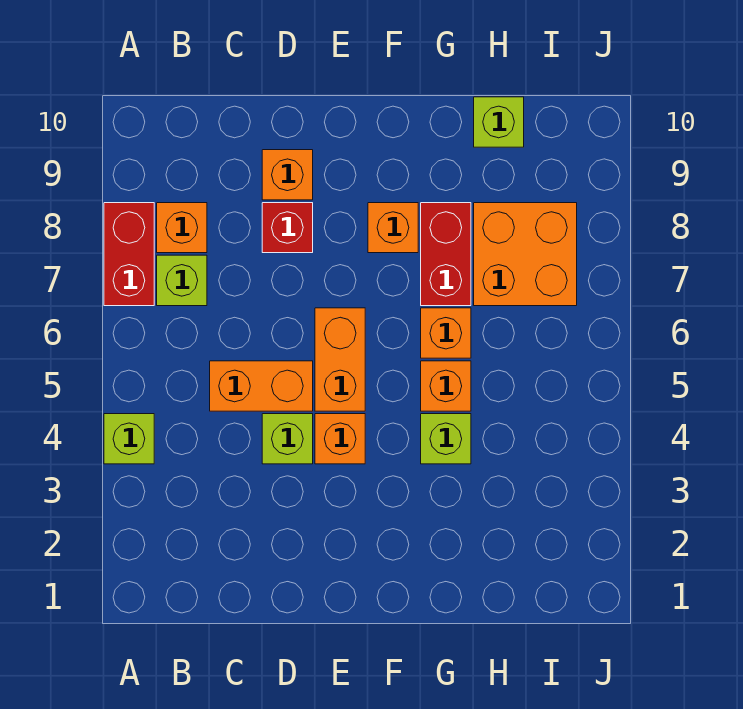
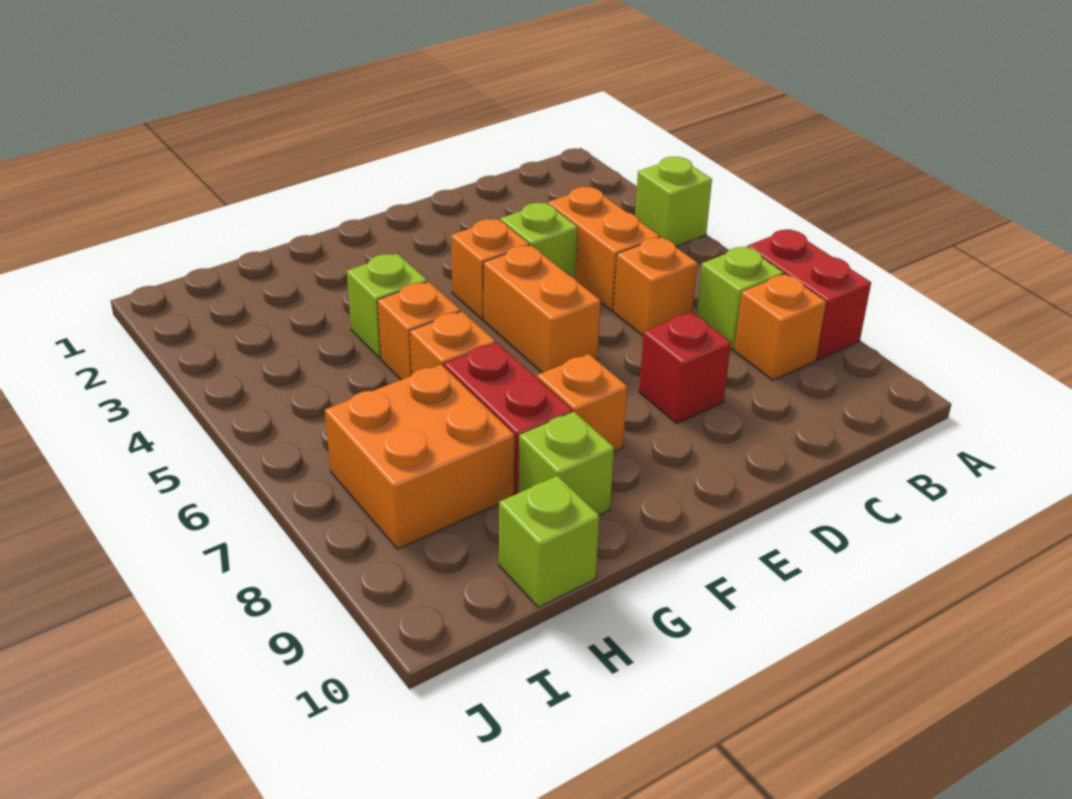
orange 1x2 brick [210,361,313,411] -> orange 1x2 brick turned to [548,187,660,311]
orange 1x1 brick [262,150,313,200] -> orange 1x1 brick moved to [613,237,698,336]
none -> lime 1x1 brick [518,412,614,515]

